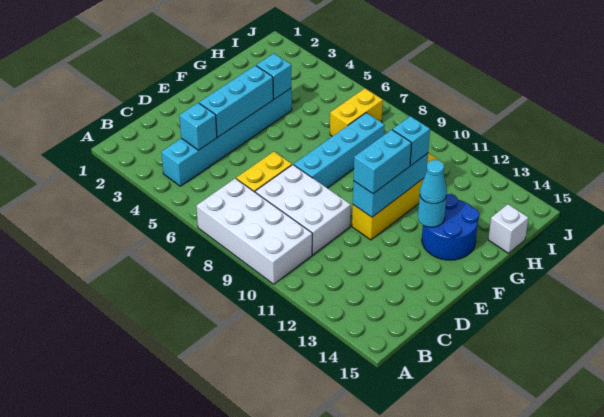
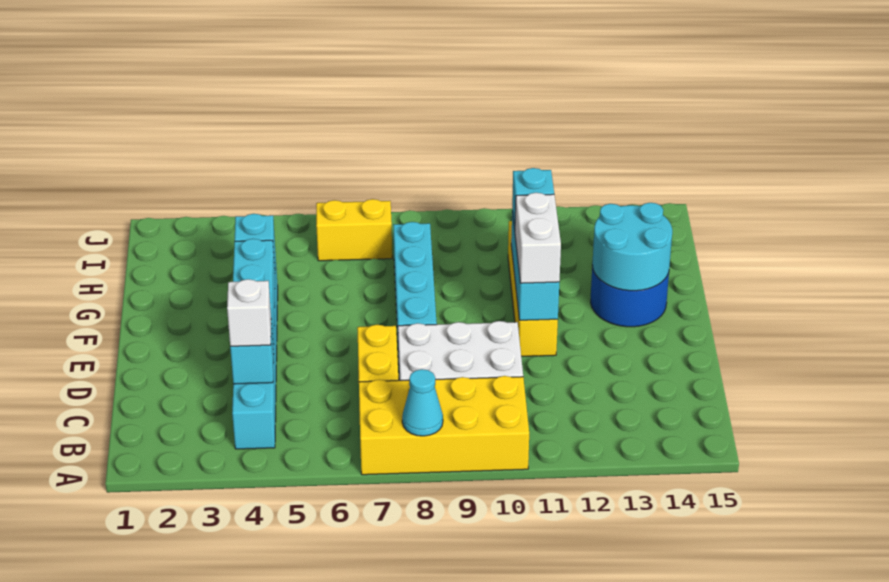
white 2x4 brick [196,178,312,284] -> yellow 2x4 brick [359,376,529,475]
cyan 1x2 brick [353,130,411,194] -> white 1x2 brick [515,193,561,283]
cyan 1x1 round brick [418,195,446,227] -> cyan 2x2 round brick [592,203,672,291]
cyan 1x1 cone [420,160,447,204] -> cyan 1x1 cone moved to [402,369,443,436]
yellow 1x2 brick [330,88,383,136] -> yellow 1x2 brick turned to [316,199,392,261]
white 1x1 brick [488,204,528,253] -> white 1x1 brick moved to [227,279,271,346]

